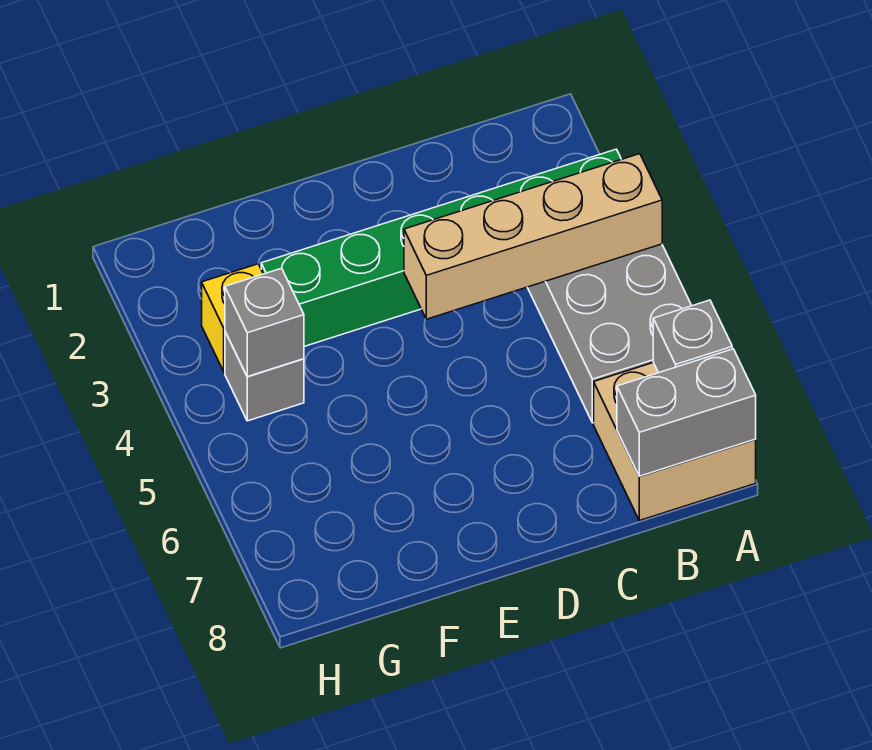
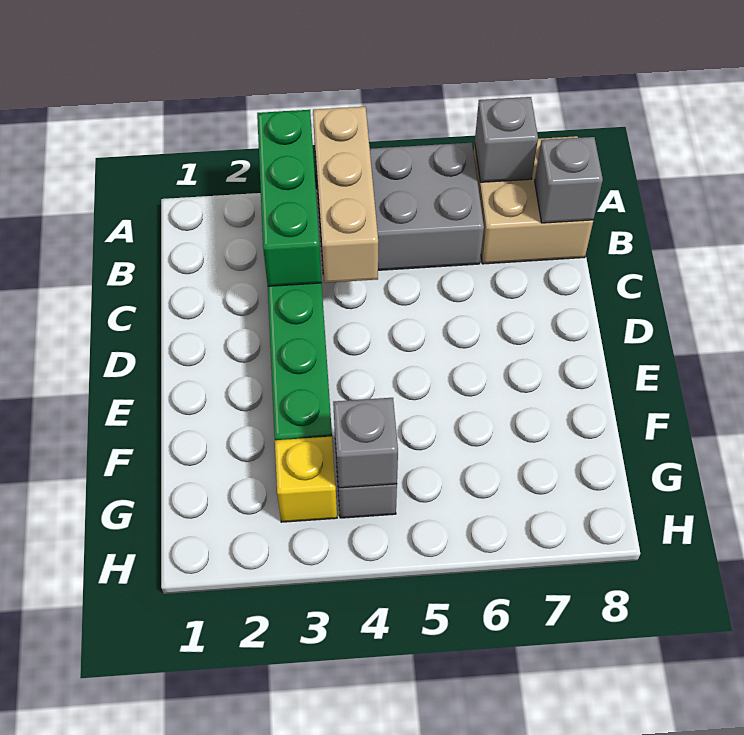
none -> green 1x3 brick [257,110,322,286]
tan 1x4 brick [404,154,662,319] -> tan 1x3 brick [313,107,378,283]
grey 1x2 brick [617,349,756,476] -> grey 1x1 brick [535,137,603,223]

